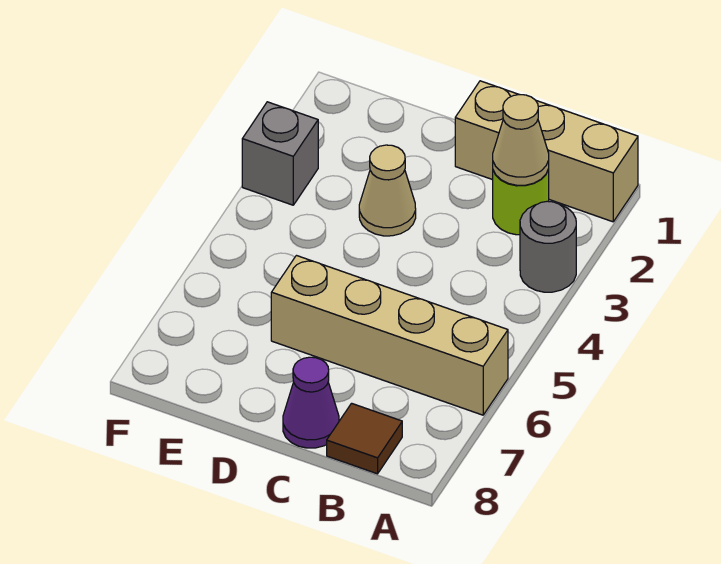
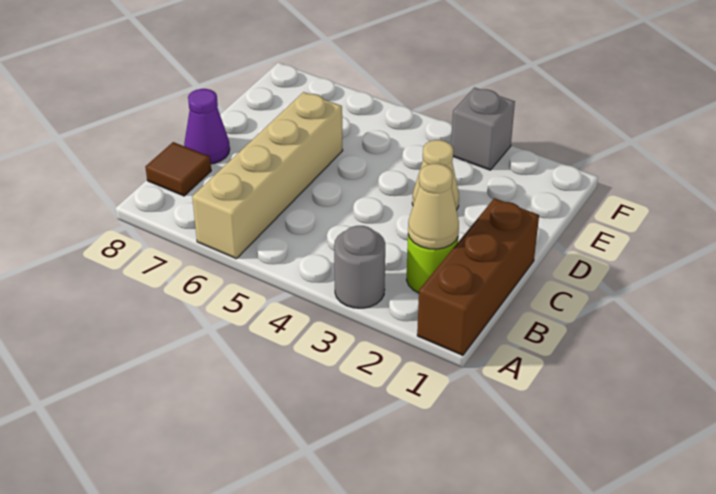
tan 1x3 brick [455,81,638,222] -> brown 1x3 brick [417,198,539,355]

